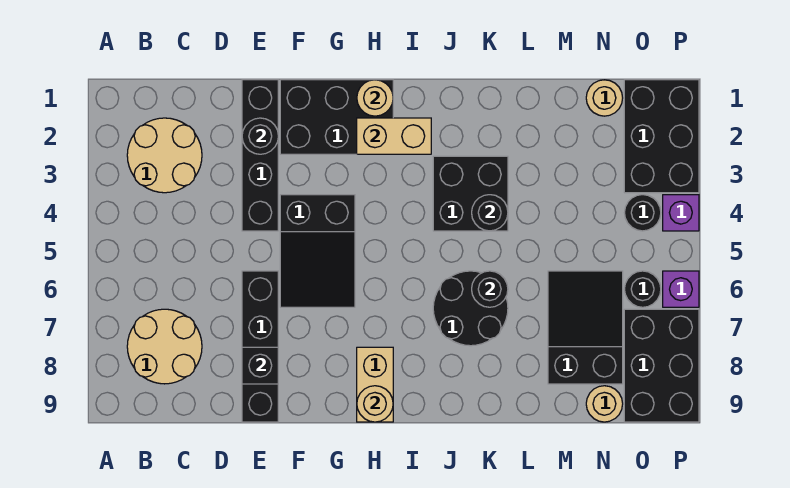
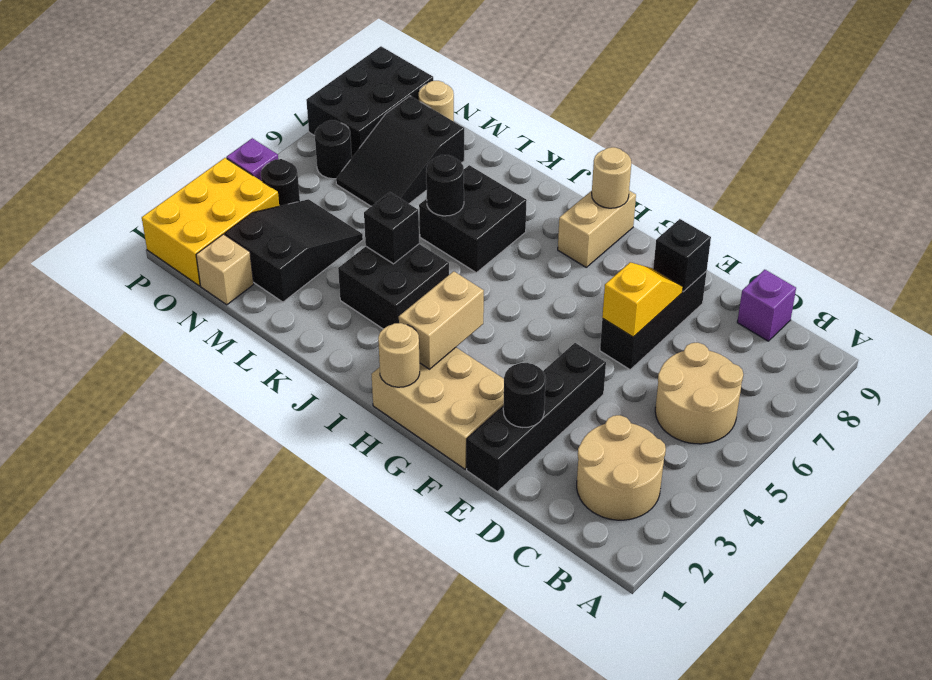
tan 2x2 round brick [127,309,202,384] -> tan 2x2 round brick moved to [655,343,743,444]
black 1x4 brick [242,271,278,422] -> black 1x3 brick [600,271,707,370]
none -> yellow 1x2 slope [602,262,683,337]
black 2x3 brick [280,80,393,154] -> tan 2x3 brick [371,348,504,469]
black 2x3 slope [280,195,355,307] -> black 2x3 slope moved to [225,199,363,302]
tan 1x2 brick [357,118,431,154] -> tan 1x2 brick turned to [399,271,484,369]
black 2x2 round brick [433,271,508,346] -> black 2x2 brick [419,165,527,273]
black 1x1 round brick [472,195,508,231] -> black 1x1 brick [364,192,419,264]
tan 1x1 round brick [586,80,623,116] -> tan 1x1 brick [196,234,254,305]
black 2x3 brick [624,80,699,193] -> yellow 2x3 brick [142,158,279,286]
purple 1x1 brick [663,271,699,307] -> purple 1x1 brick moved to [737,270,796,341]

